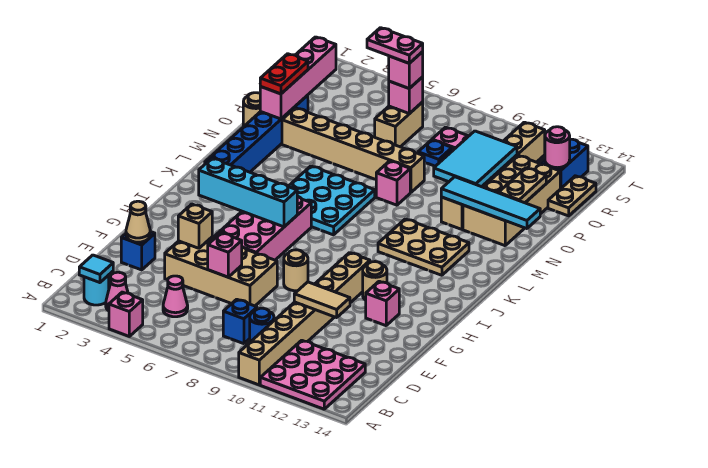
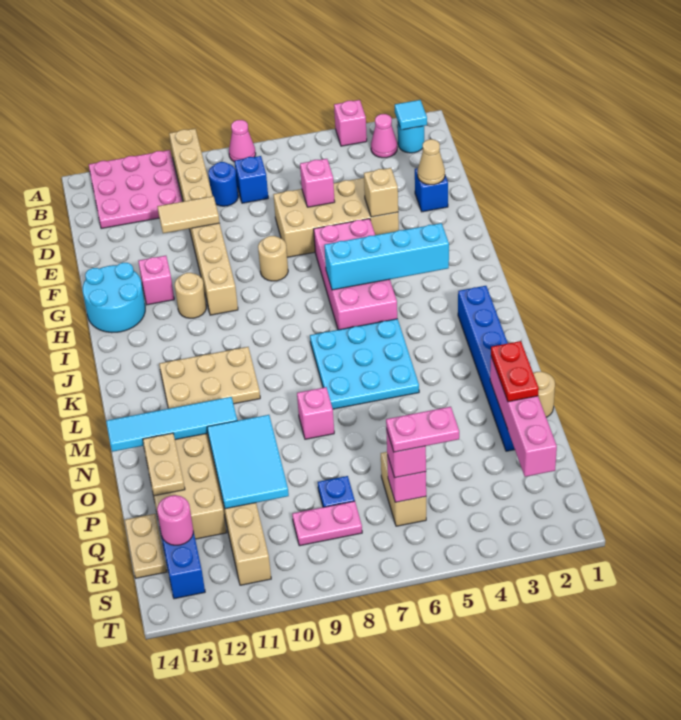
pink 1x1 cone [163,276,188,317] -> pink 1x1 cone moved to [229,120,256,162]
none -> cyan 2x2 round brick [83,263,145,333]
tan 1x6 brick [282,108,424,193] -> none

